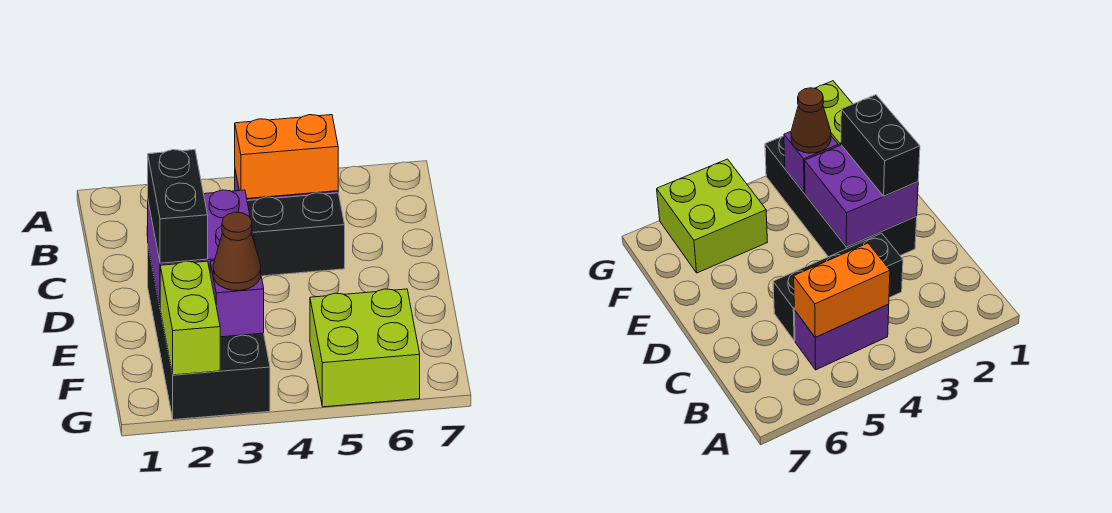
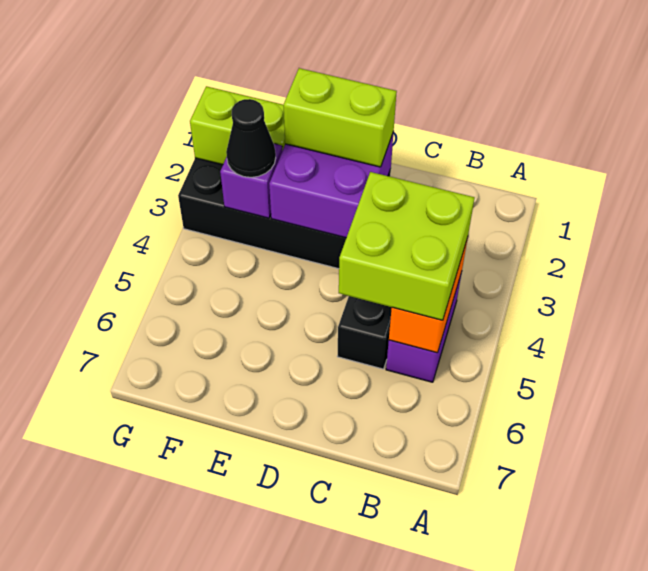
black 1x2 brick [148,150,208,263] -> lime 1x2 brick [284,68,397,167]
brown 1x1 cone [213,212,261,290] -> black 1x1 cone [226,99,276,177]
lime 2x2 brick [310,289,420,407] -> lime 2x2 brick moved to [339,172,474,320]

